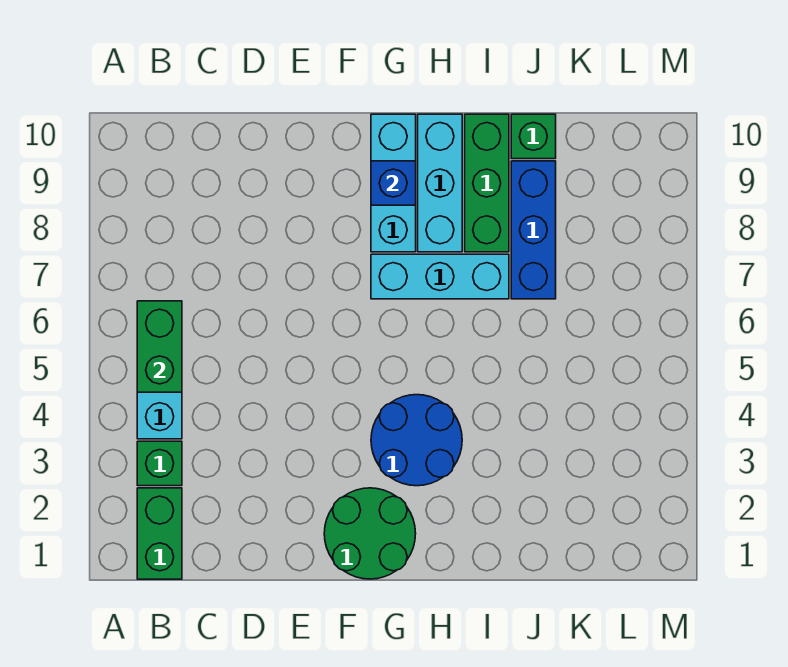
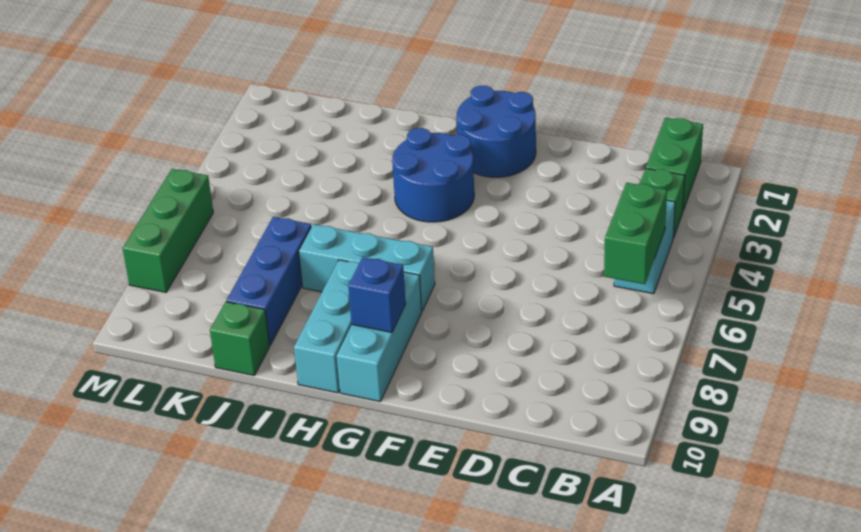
green 2x2 round brick [324,488,416,579] -> blue 2x2 round brick [456,86,536,177]
green 1x3 brick [465,114,509,252] -> green 1x3 brick moved to [123,169,213,292]

